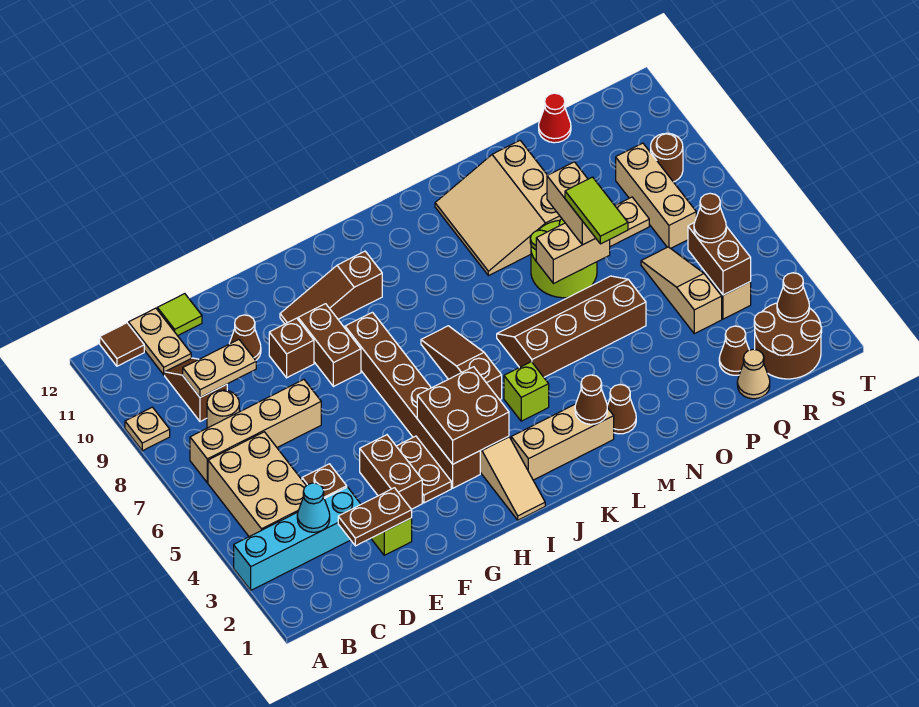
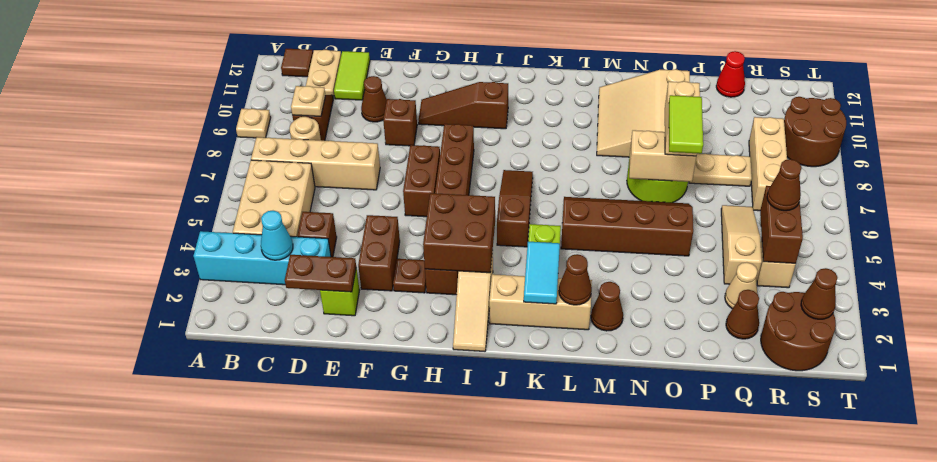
tan 1x2 plate [183,339,256,397] -> tan 1x1 plate [291,86,326,116]
lime 1x1 tile [157,294,202,336] -> lime 1x2 tile [334,51,370,100]
brown 1x2 plate [397,436,451,503] -> brown 1x1 plate [393,259,426,293]
brown 1x2 brick [298,304,361,387] -> brown 1x2 brick moved to [403,145,440,217]
none -> cyan 1x2 tile [524,242,560,304]
tan 1x1 cone [737,349,770,399] -> tan 1x1 cone moved to [725,262,757,309]
brown 1x1 round brick [651,133,683,182] -> brown 2x2 round brick [784,97,846,167]

